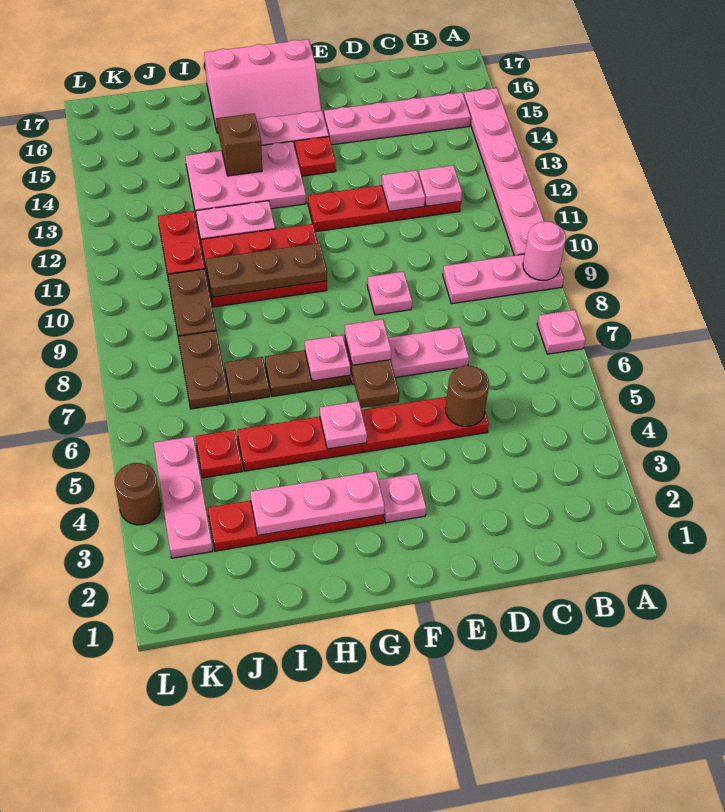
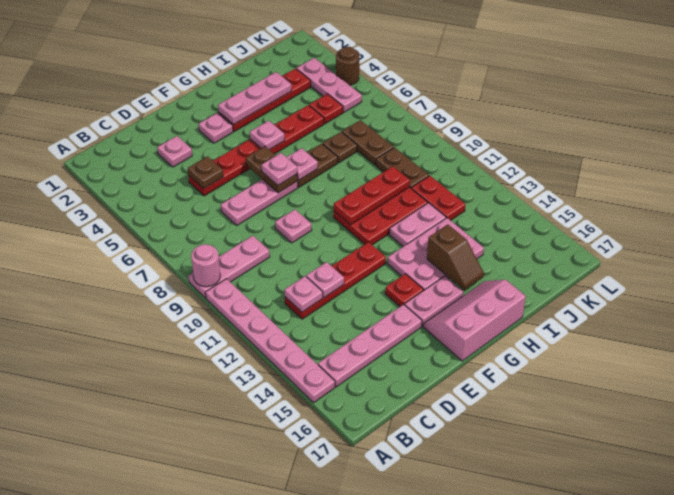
pink 1x1 plate [537,310,586,354] -> pink 1x1 plate moved to [157,136,192,167]
brown 1x1 round brick [445,366,489,427] -> brown 1x1 plate [188,156,223,189]
brown 1x3 plate [206,243,327,297] -> red 1x3 plate [334,166,410,225]

